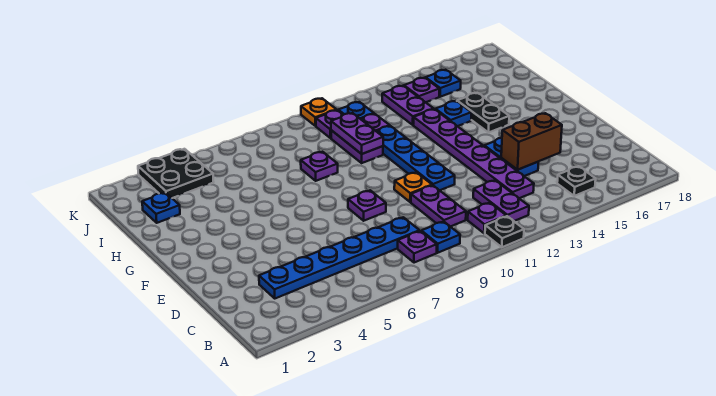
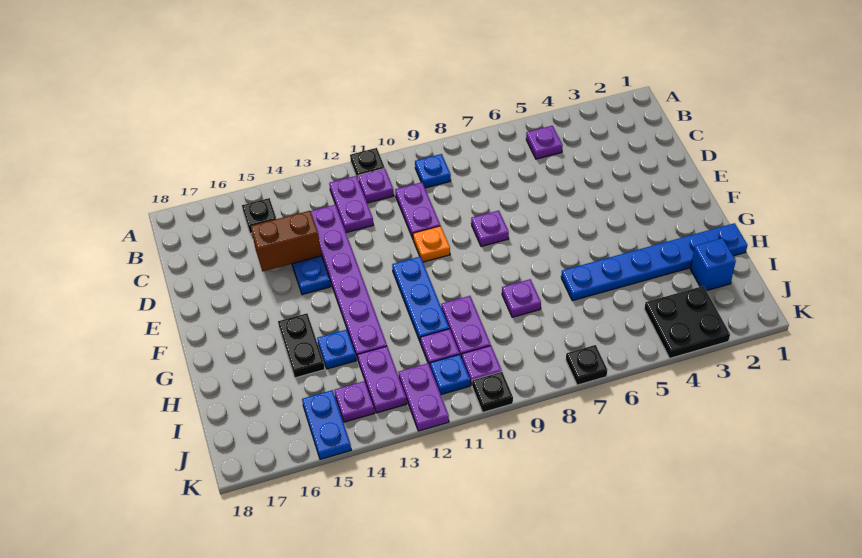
purple 1x1 plate [398,231,437,263] -> purple 1x1 plate moved to [526,126,563,159]
blue 1x6 plate [259,217,419,298] -> blue 1x6 plate moved to [561,223,747,301]
blue 1x4 plate [376,126,455,190] -> blue 1x3 plate [392,257,449,343]
purple 1x2 plate [331,113,383,154] -> purple 1x2 plate moved to [399,363,449,431]
blue 1x1 plate [142,193,180,223] -> blue 1x1 brick [690,238,736,291]
blue 1x1 plate [426,70,461,97] -> blue 1x2 plate [302,390,351,459]
none -> black 1x1 plate [566,345,607,385]
orange 1x1 plate [301,98,336,126] -> black 1x1 plate [472,372,513,412]

